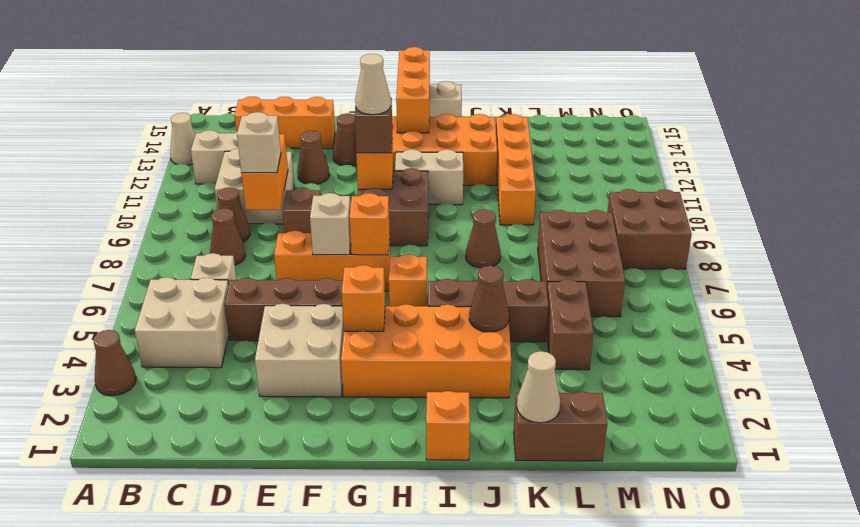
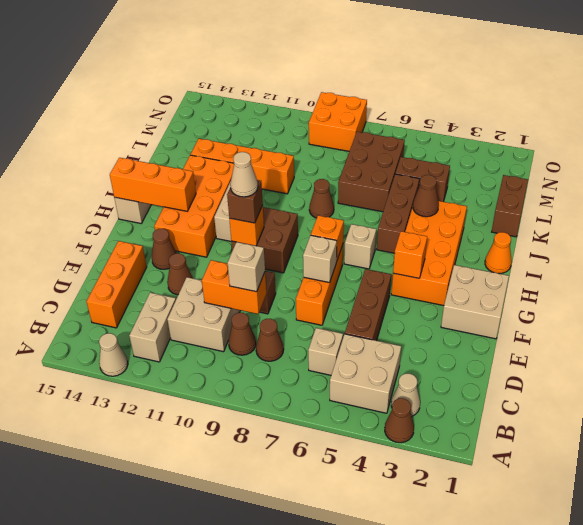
tan 2x2 brick [255,304,344,397] -> tan 2x2 brick moved to [441,265,509,339]
orange 1x1 brick [389,254,427,306] -> tan 1x1 brick [344,224,376,269]
orange 1x1 brick [426,391,470,460] -> orange 1x1 cone [485,232,512,274]
tan 1x1 cone [517,351,560,423] -> tan 1x1 cone moved to [391,374,420,416]
brown 2x3 brick [538,210,625,317] -> brown 2x3 brick turned to [338,132,405,212]
brown 2x2 brick [607,189,692,269] -> orange 2x2 brick [309,92,367,151]

